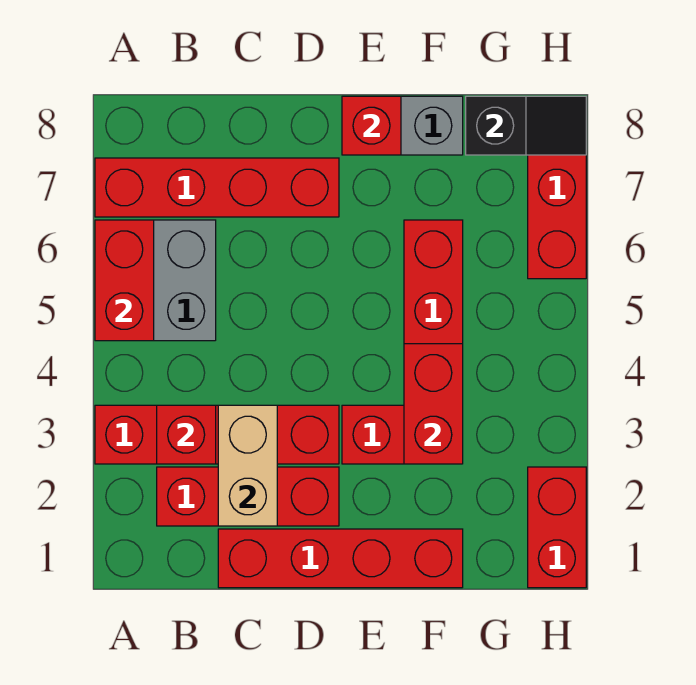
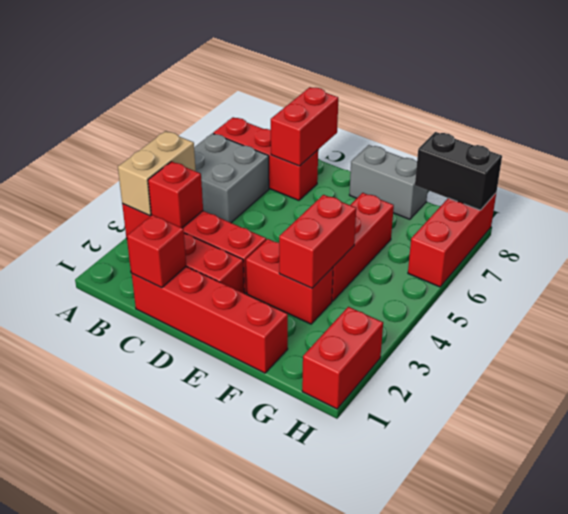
red 1x2 brick [95,220,154,341] -> red 1x2 brick moved to [271,87,338,166]
red 1x4 brick [95,158,339,217] -> red 1x3 brick [213,117,318,200]
tan 1x2 brick [218,405,277,526] -> tan 1x2 brick moved to [118,131,196,216]
red 1x1 brick [342,96,401,155] -> red 1x1 brick moved to [127,215,186,288]
black 1x2 slope [466,96,586,155] -> black 1x2 brick [415,132,502,210]

